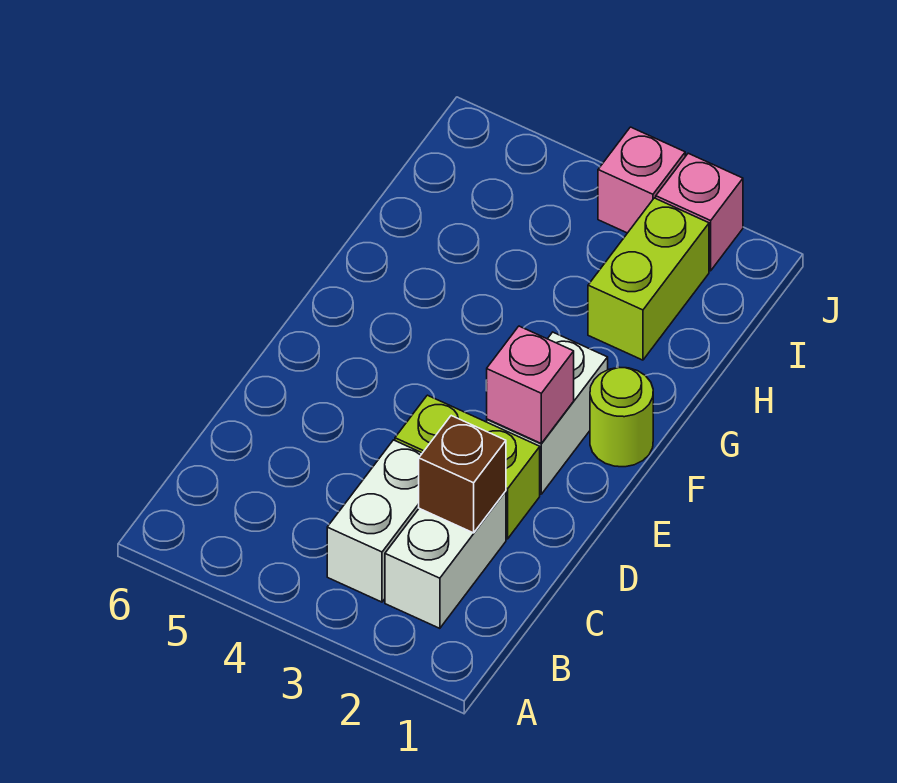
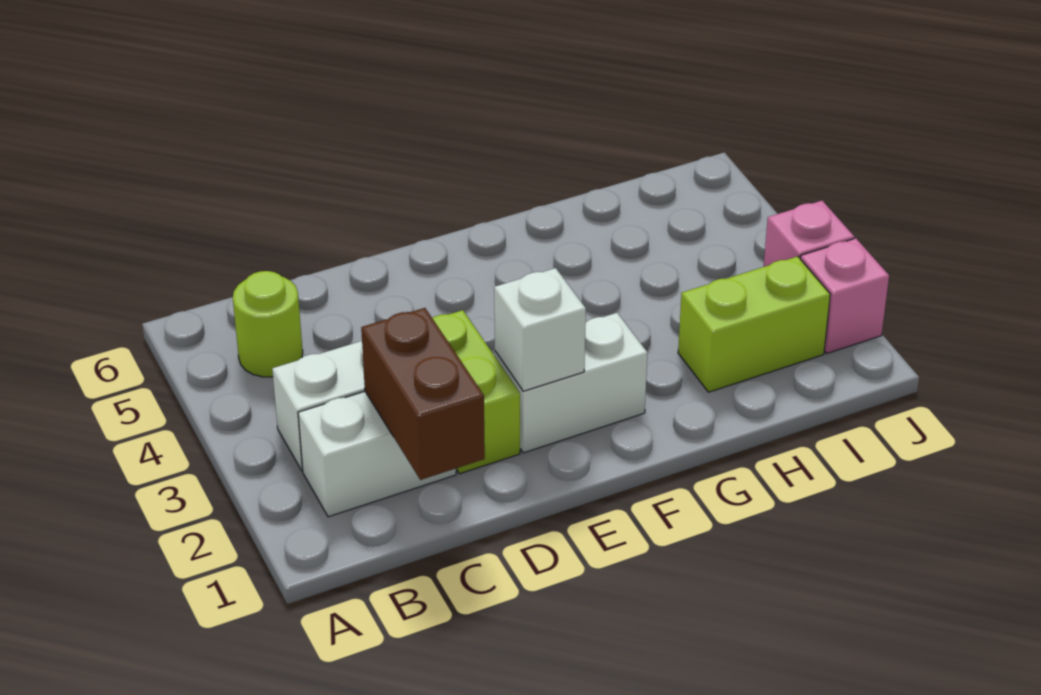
brown 1x1 brick [419,416,506,533] -> brown 1x2 brick [361,308,485,480]
pink 1x1 brick [486,326,574,444] -> white 1x1 brick [494,268,586,391]
lime 1x1 round brick [590,368,653,467] -> lime 1x1 round brick moved to [233,271,303,377]

